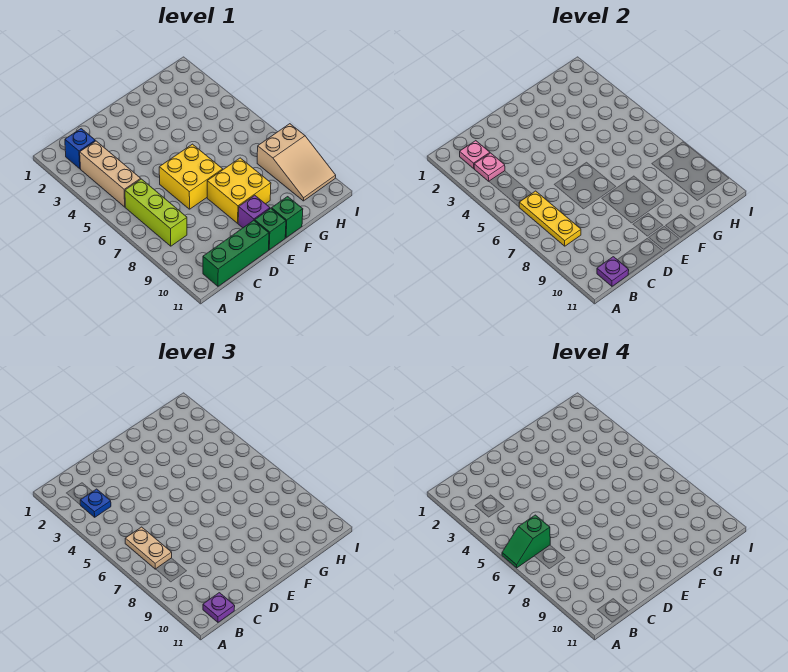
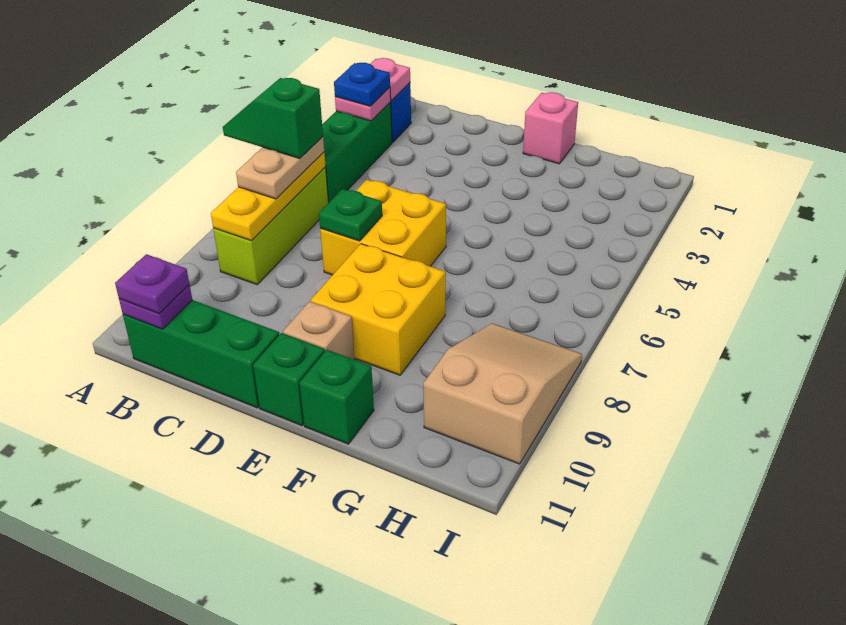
tan 1x3 brick [80,141,141,207] -> green 1x3 brick [322,102,392,203]
none -> green 1x1 plate [319,189,382,241]
purple 1x1 brick [238,195,270,228] -> tan 1x1 brick [283,301,355,360]
none -> pink 1x1 brick [523,92,578,164]
tan 2x3 slope [257,124,336,201] -> tan 2x3 slope turned to [423,323,582,464]

